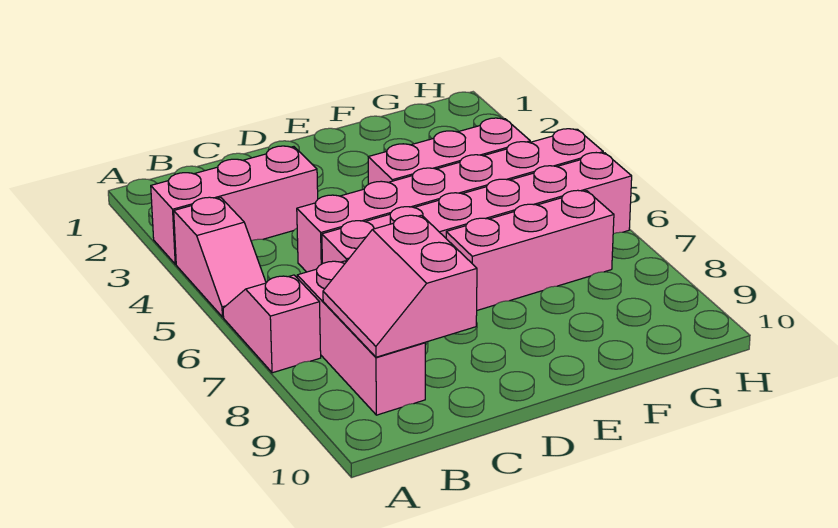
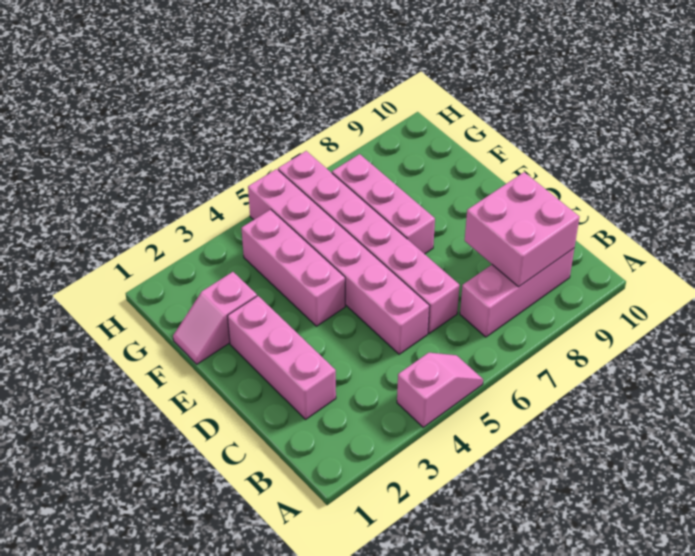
pink 1x3 brick [151,146,318,264] -> pink 1x3 brick moved to [228,296,336,419]
pink 1x2 slope [223,275,321,373] -> pink 1x2 slope moved to [173,272,257,364]
pink 2x2 slope [323,215,477,357] -> pink 2x2 brick [465,172,580,287]

